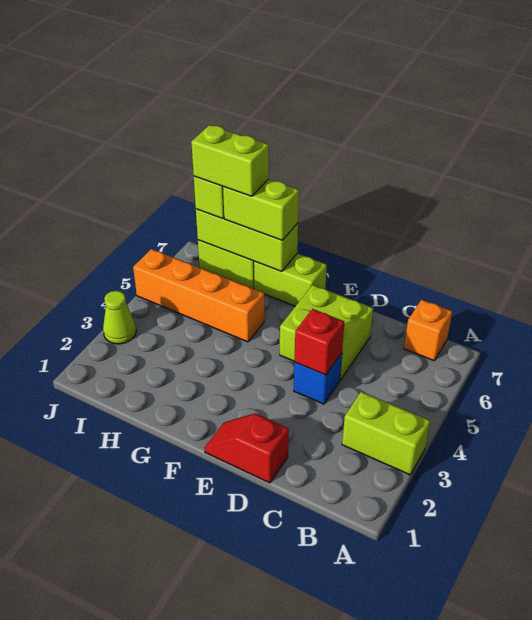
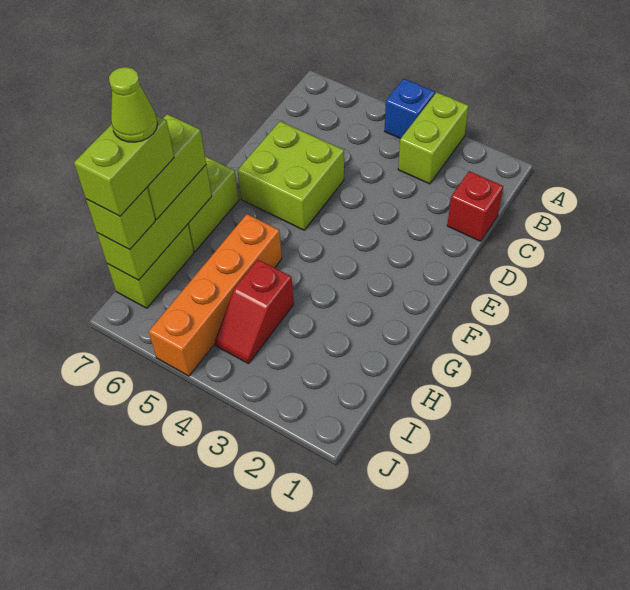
orange 1x1 brick [404,300,452,361] -> none
red 1x2 slope [205,413,289,483] -> red 1x2 slope moved to [215,260,294,364]
blue 1x1 brick [294,353,342,404] -> blue 1x1 brick moved to [385,79,435,139]
red 1x1 brick [294,309,344,375] -> red 1x1 brick moved to [447,171,503,241]
lime 1x1 cone [103,291,136,344] -> lime 1x1 cone moved to [109,67,158,142]

